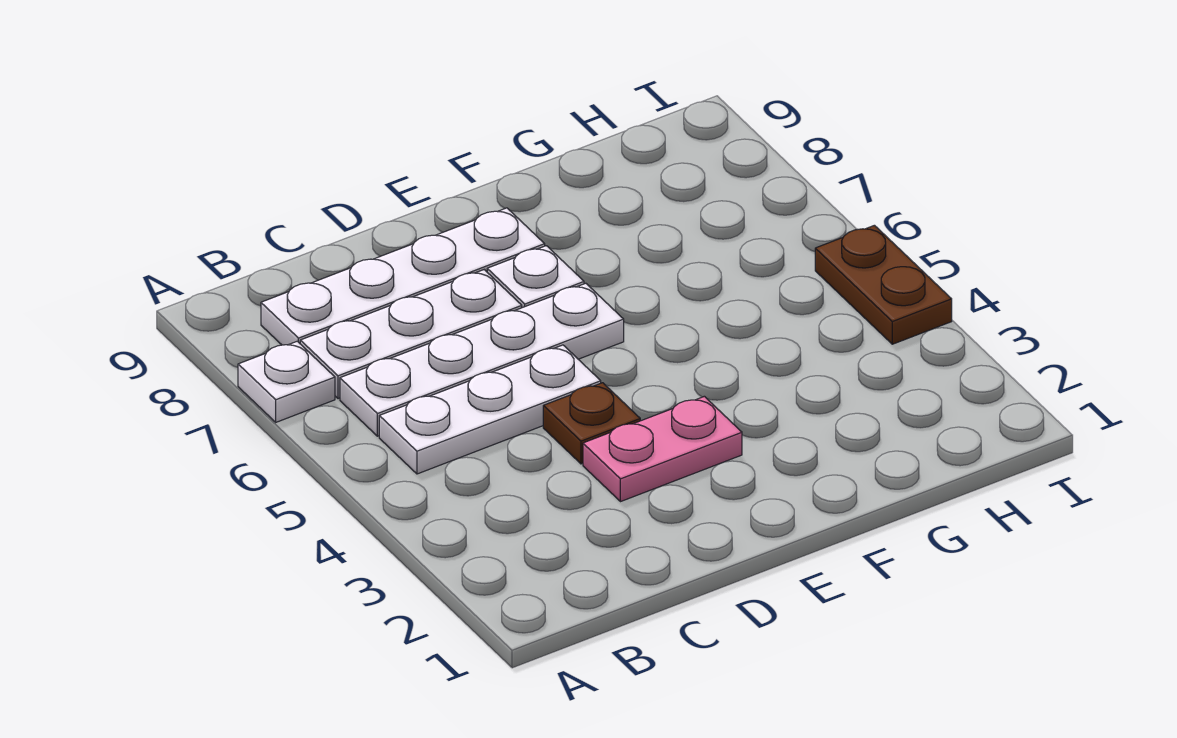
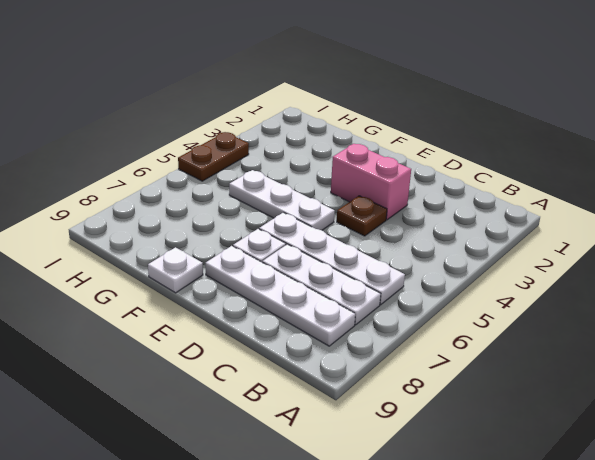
white 1x1 plate [238,341,335,422] -> white 1x1 plate moved to [148,247,203,293]
white 1x3 plate [379,345,601,474] -> white 1x3 plate moved to [229,170,335,230]
pink 1x2 plate [583,396,742,502] -> pink 1x2 brick [331,144,411,220]

